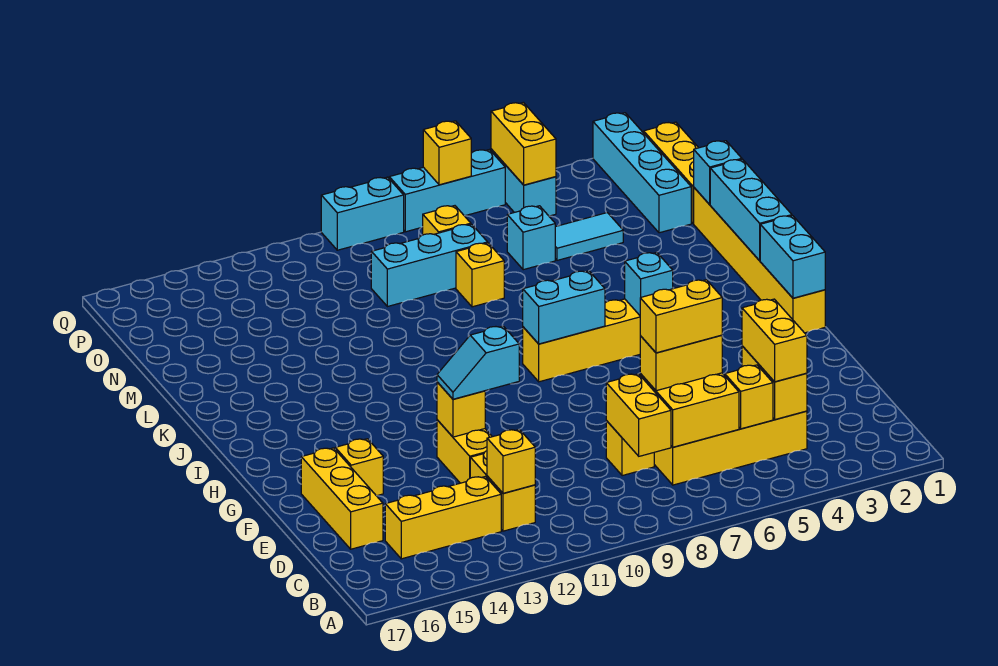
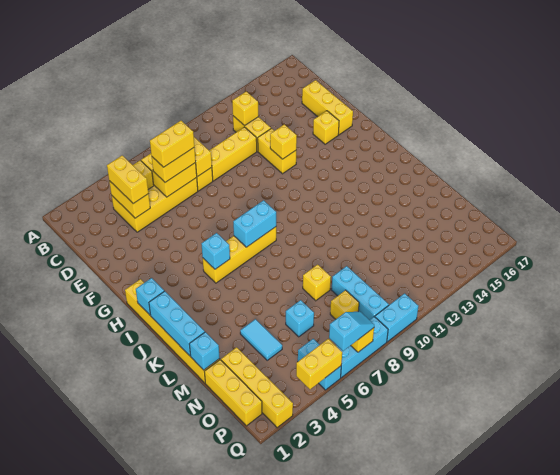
yellow 1x3 brick [385,477,501,559] -> yellow 1x3 brick moved to [209,127,257,181]
cyan 1x2 slope [437,326,519,399] -> cyan 1x2 slope moved to [329,312,374,351]
cyan 1x2 brick [760,216,825,298] -> cyan 1x1 brick [136,278,164,315]
cyan 1x4 brick [593,113,691,233] -> yellow 1x4 brick [221,347,293,428]
cyan 1x2 tile [555,213,623,260] -> cyan 1x2 tile turned to [240,319,282,360]
cyan 1x3 brick [371,224,488,307] -> cyan 1x3 brick turned to [332,266,389,320]
yellow 1x2 brick [491,102,556,185] -> yellow 1x2 brick turned to [296,339,342,389]

